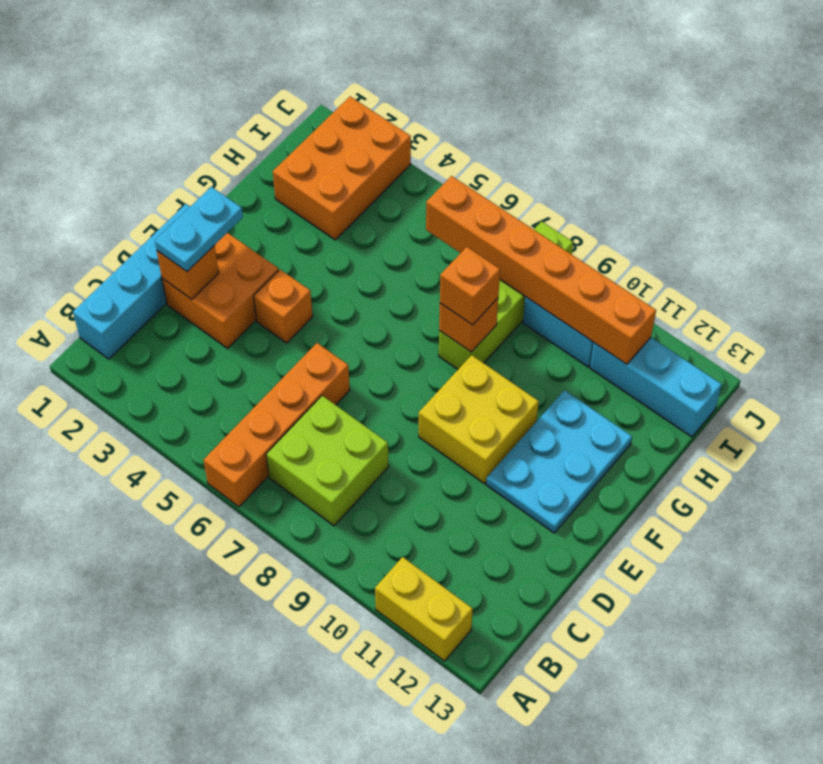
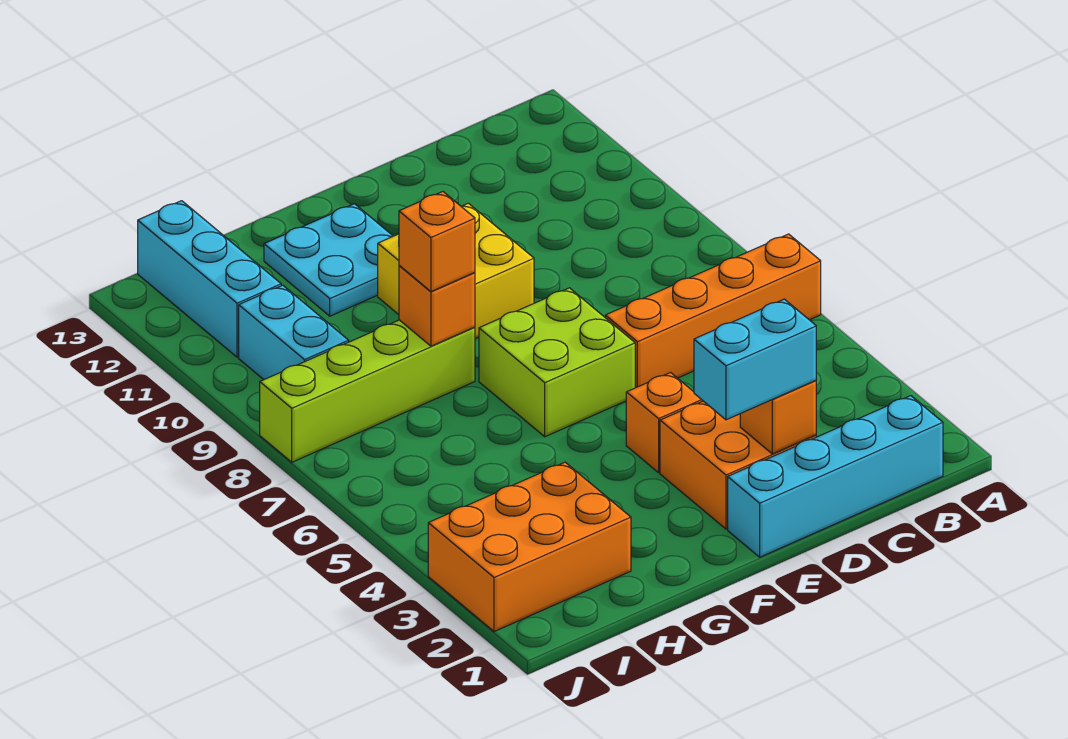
yellow 1x2 brick [375,557,473,661] -> none
lime 2x2 brick [266,396,389,526] -> lime 2x2 brick moved to [479,288,635,437]
cyan 1x2 plate [155,187,243,271] -> cyan 1x2 brick [694,299,816,420]
cyan 2x3 plate [486,390,632,533] -> cyan 2x2 plate [264,204,393,316]
orange 1x6 brick [426,176,656,364] -> none

